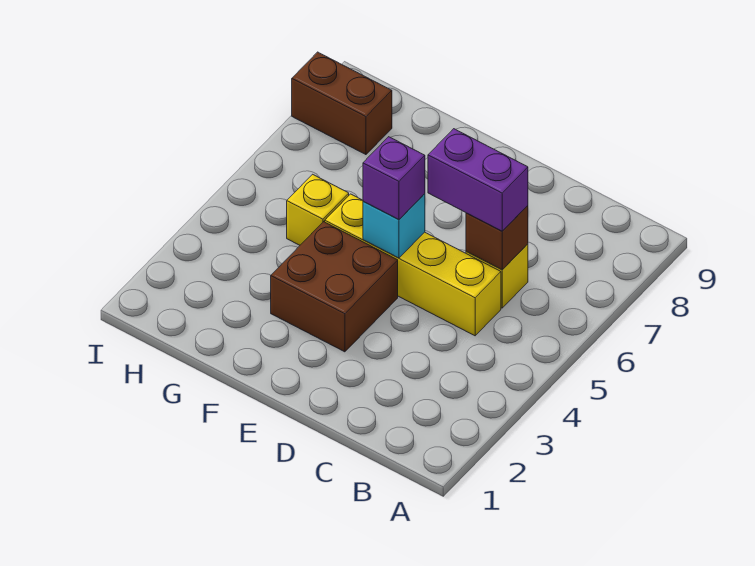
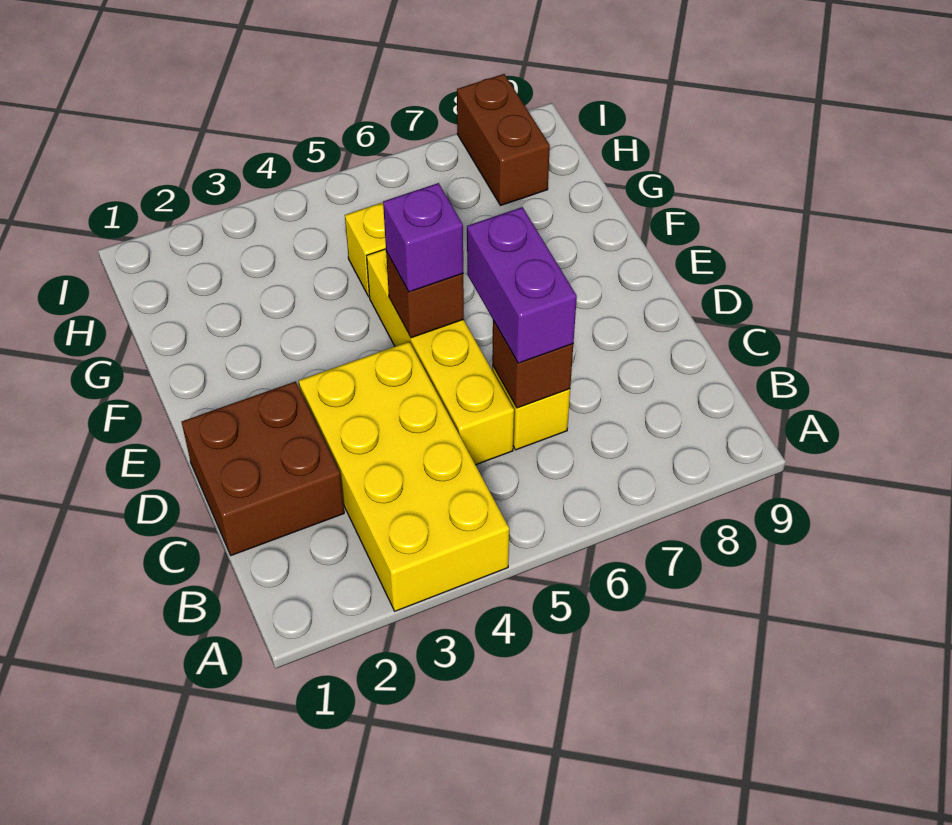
none -> yellow 2x4 brick [299,342,509,611]
brown 2x2 brick [271,222,398,352] -> brown 2x2 brick moved to [182,381,344,556]
cyan 1x1 brick [363,194,425,258] -> brown 1x1 brick [386,251,464,338]

